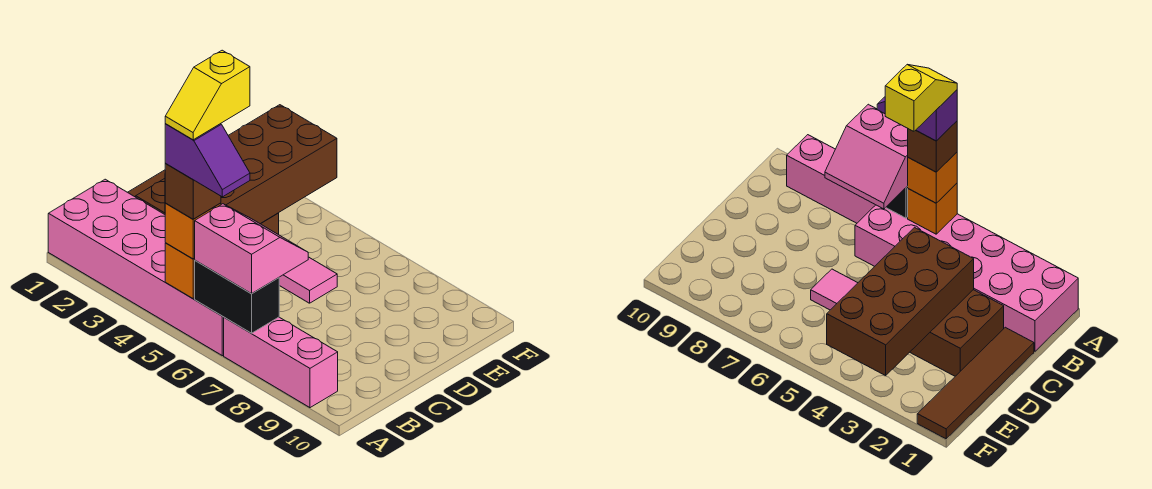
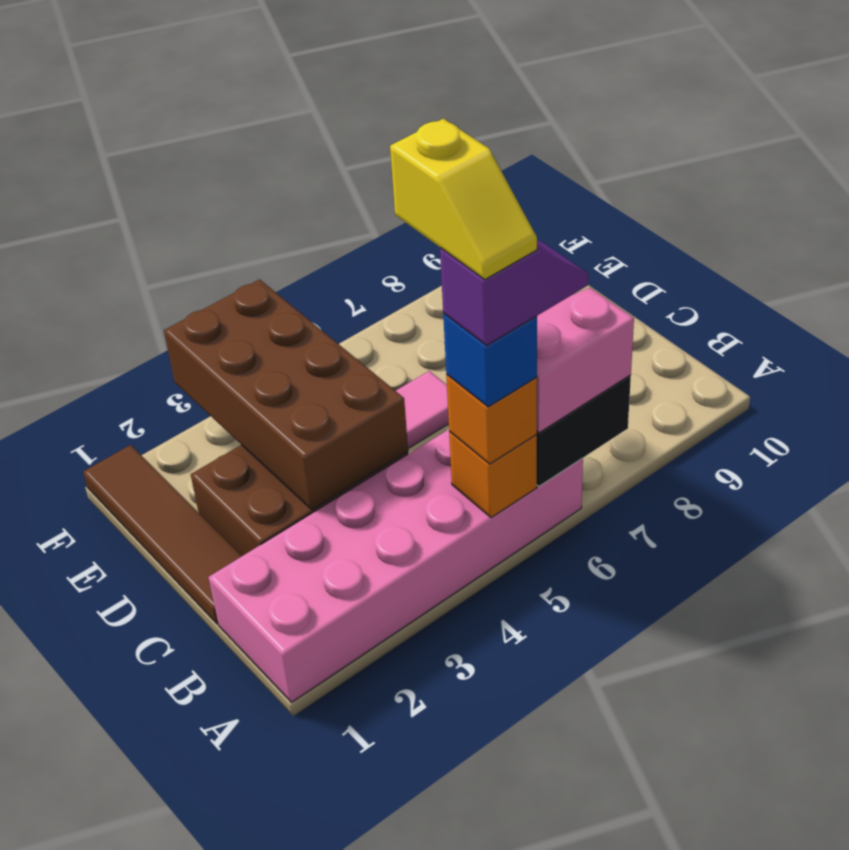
brown 1x1 brick [165,163,221,219] -> blue 1x1 brick [443,314,537,407]
pink 1x3 brick [224,317,338,408] -> none

